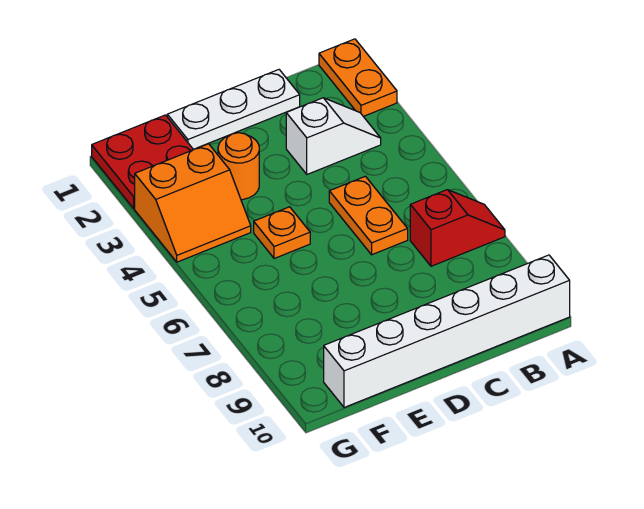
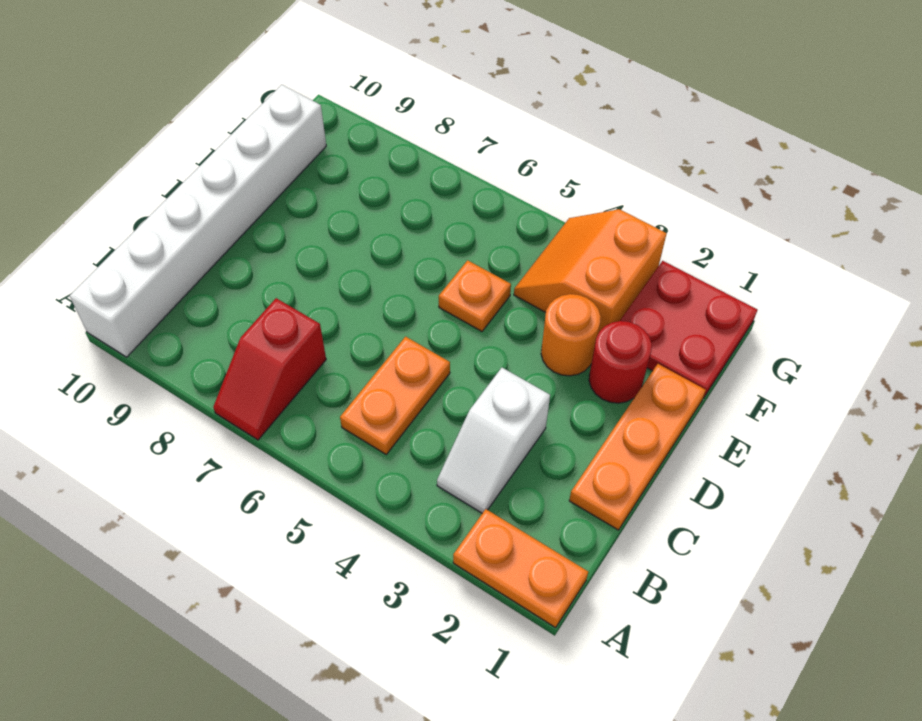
white 1x3 plate [167,70,300,150] -> orange 1x3 plate [569,364,706,530]
orange 1x2 plate [329,176,408,255] -> orange 1x2 plate turned to [340,337,450,454]
none -> red 1x1 round brick [589,321,652,403]

